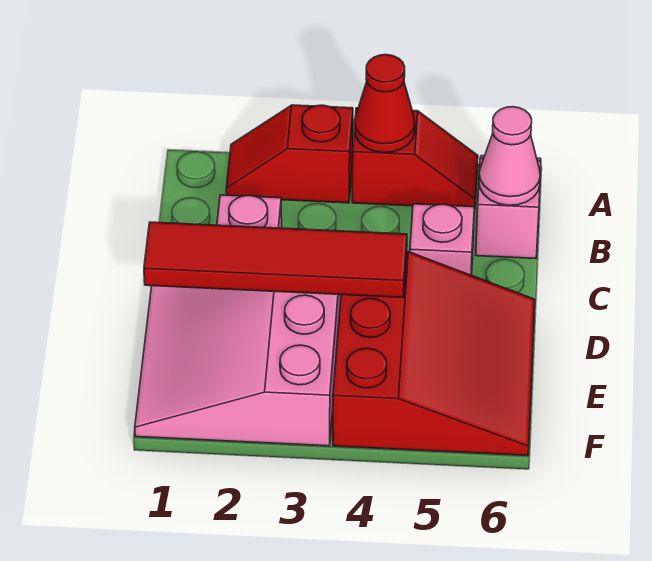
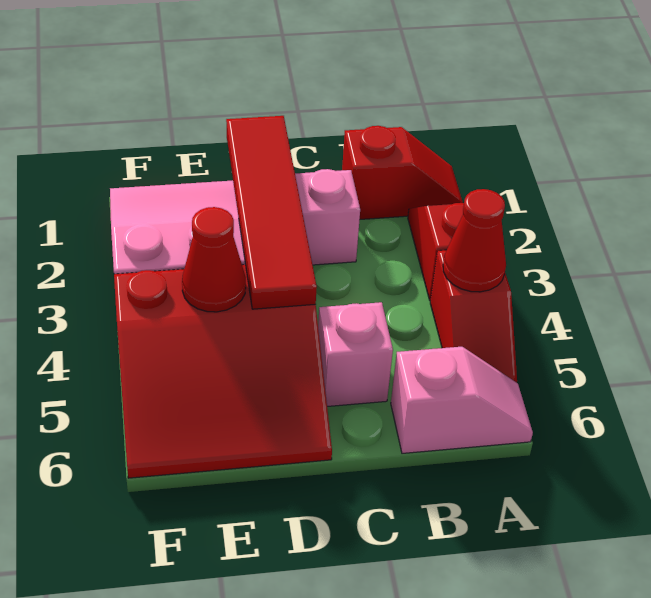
none -> red 1x2 slope [342,126,463,219]
pink 1x1 cone [479,107,541,205] -> none
none -> red 1x1 cone [182,207,246,312]

